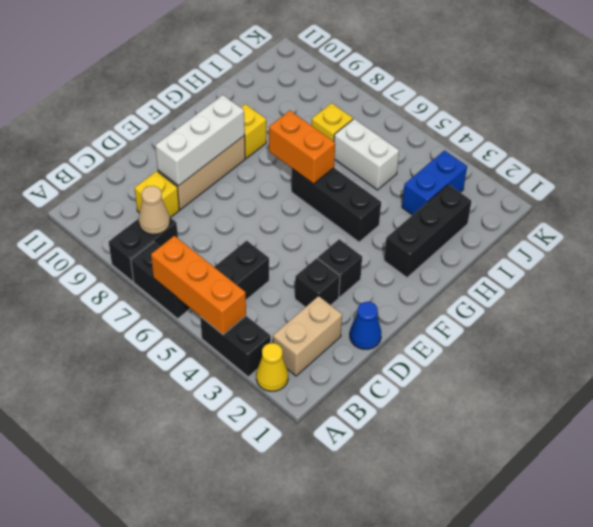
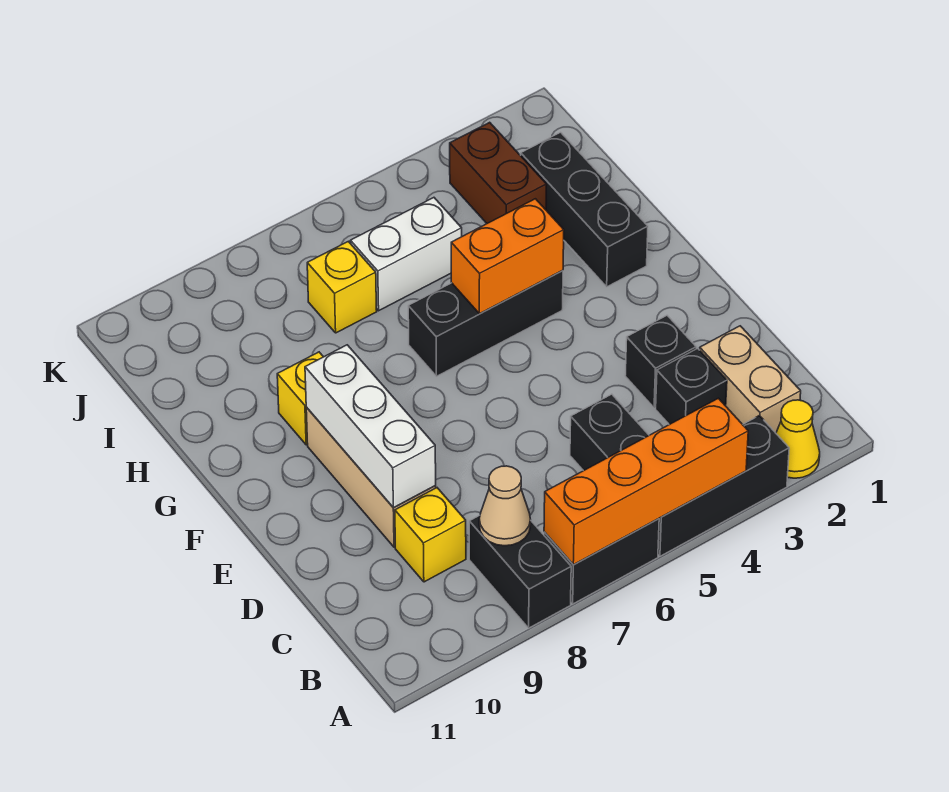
black 1x2 brick [200,316,271,377] -> black 1x3 brick [658,416,789,556]
orange 1x3 brick [151,236,246,335] -> orange 1x4 brick [544,398,748,565]
blue 1x1 cone [350,302,381,349] -> none
black 1x1 brick [318,239,362,297] -> black 1x1 brick moved to [656,348,727,425]
orange 1x2 brick [269,111,335,184] -> orange 1x2 brick moved to [451,199,564,314]
blue 1x2 brick [402,150,467,215] -> brown 1x2 brick [450,122,547,223]

